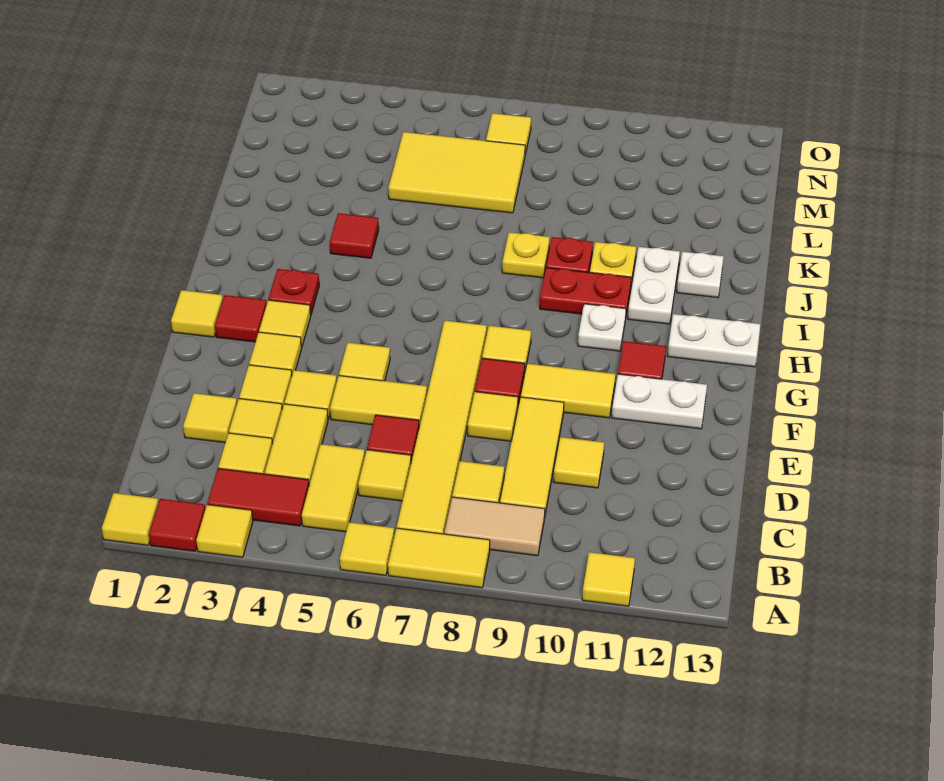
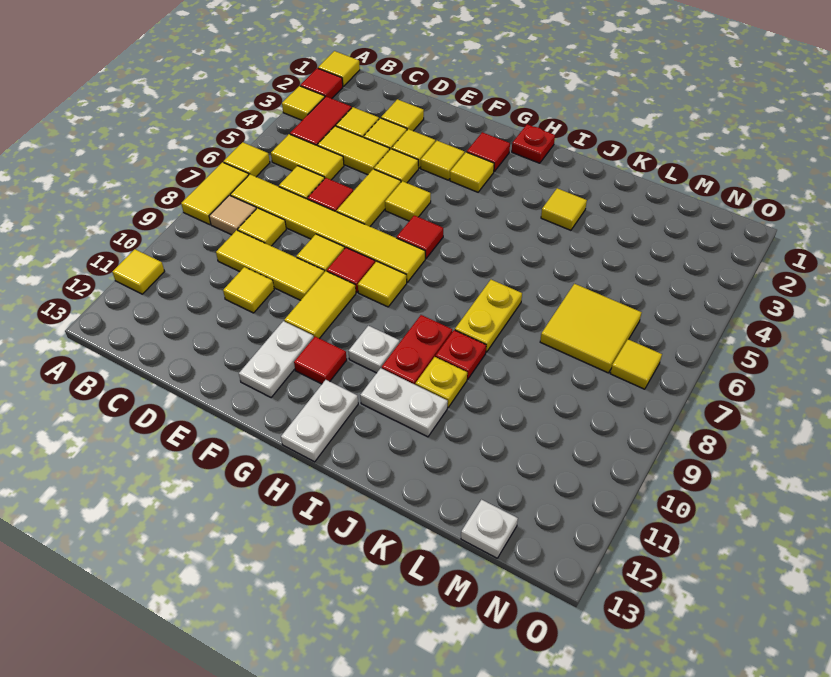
tan 1x2 tile [444,497,545,556] -> tan 1x1 tile [209,195,256,235]
yellow 1x1 tile [171,290,223,337] -> yellow 1x1 tile moved to [541,188,587,230]
red 1x1 plate [269,269,319,315] -> red 1x1 plate moved to [512,124,555,163]
red 1x1 tile [330,213,379,258] -> red 1x1 tile moved to [397,215,443,259]
yellow 1x1 plate [502,232,550,278] -> yellow 1x2 plate [455,280,522,352]
white 1x1 plate [677,252,724,298] -> white 1x1 plate moved to [461,500,518,558]
yellow 2x3 tile [388,132,525,213] -> yellow 2x2 tile [540,284,642,373]

